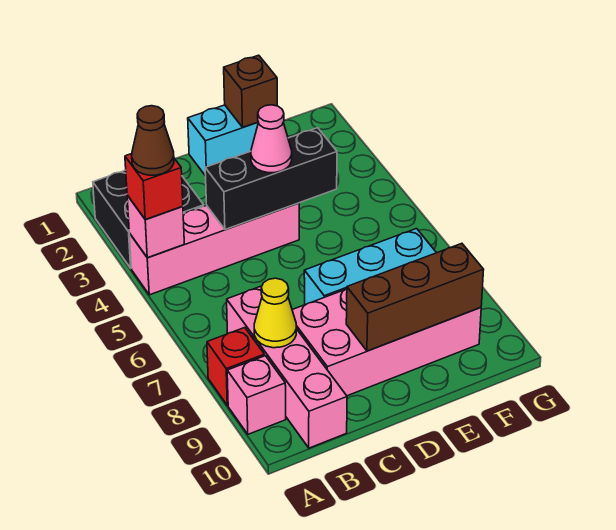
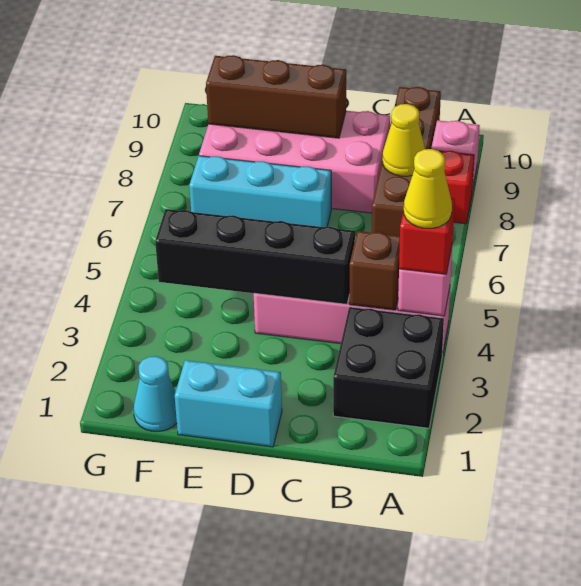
brown 1x1 cone [132,106,174,175] -> yellow 1x1 cone [404,149,452,228]
pink 1x4 brick [227,286,347,448] -> brown 1x4 brick [372,87,441,236]
black 1x3 brick [205,128,337,229] -> black 1x4 brick [155,209,355,304]
pink 1x1 cone [251,105,292,173] -> none
brown 1x1 brick [224,55,277,127] -> brown 1x1 brick moved to [350,231,400,310]
none -> cyan 1x1 cone [134,356,177,431]

